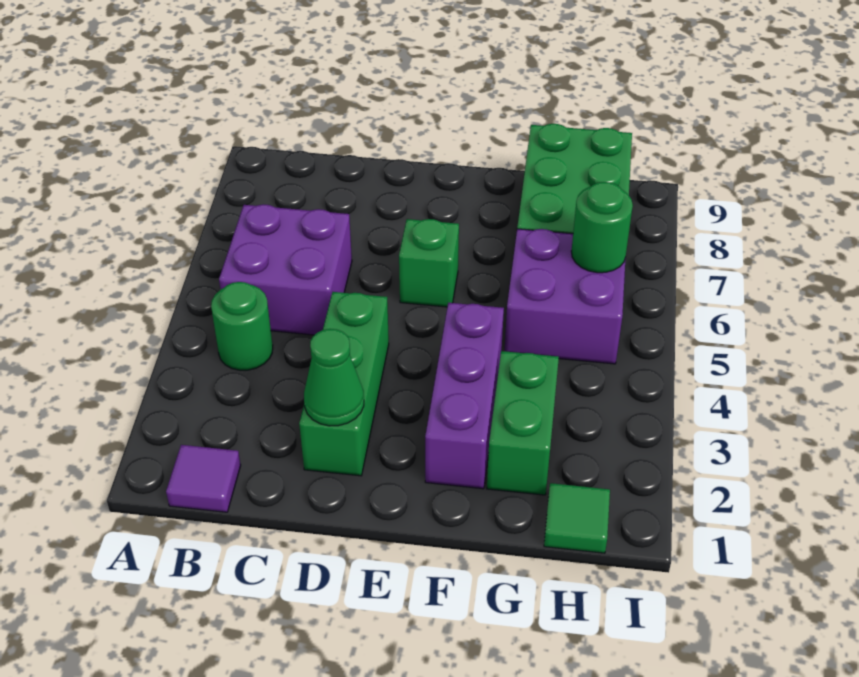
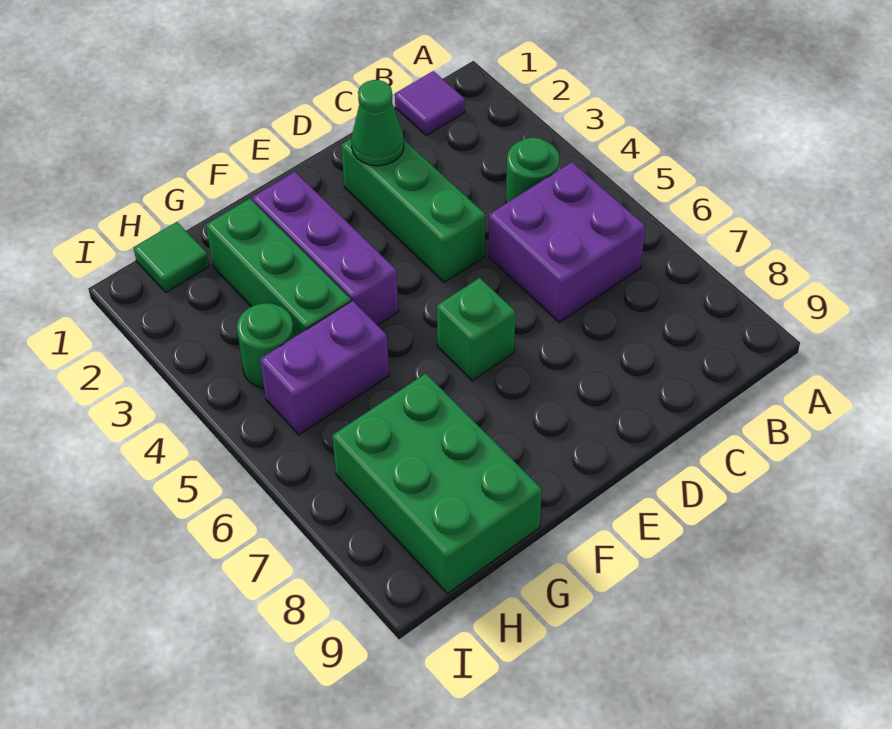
green 1x2 brick [487,351,559,495] -> green 1x3 brick [206,199,351,337]
purple 2x2 brick [504,229,626,364] -> purple 1x2 brick [260,301,389,435]
green 1x1 round brick [571,182,633,273] -> green 1x1 round brick moved to [237,303,294,388]

